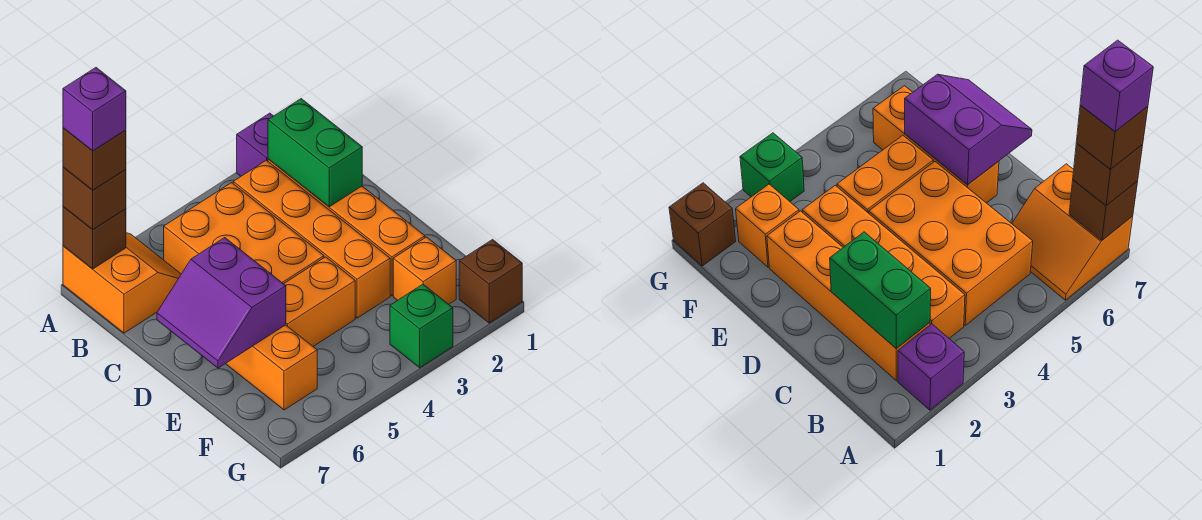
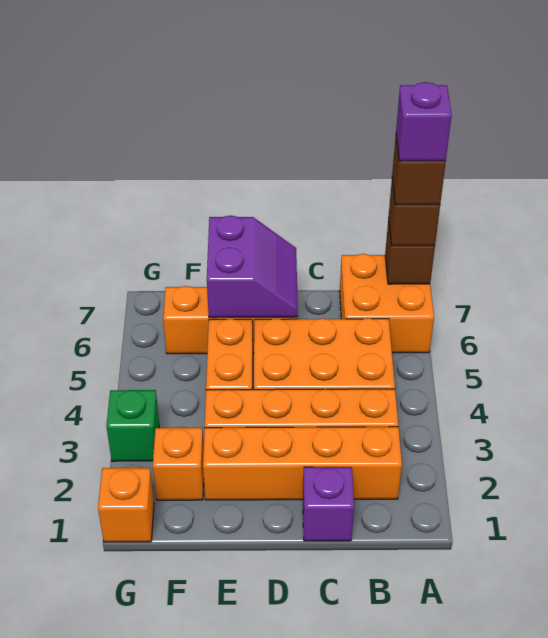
purple 1x1 brick [237,113,273,176] -> purple 1x1 brick moved to [303,467,354,541]
orange 2x2 slope [63,233,181,333] -> orange 2x2 brick [340,254,434,353]
green 1x2 brick [268,99,362,207] -> none
purple 2x2 slope [157,238,286,368] -> purple 2x2 slope turned to [207,215,298,318]
brown 1x1 brick [459,240,522,323] -> orange 1x1 brick [98,468,154,542]

